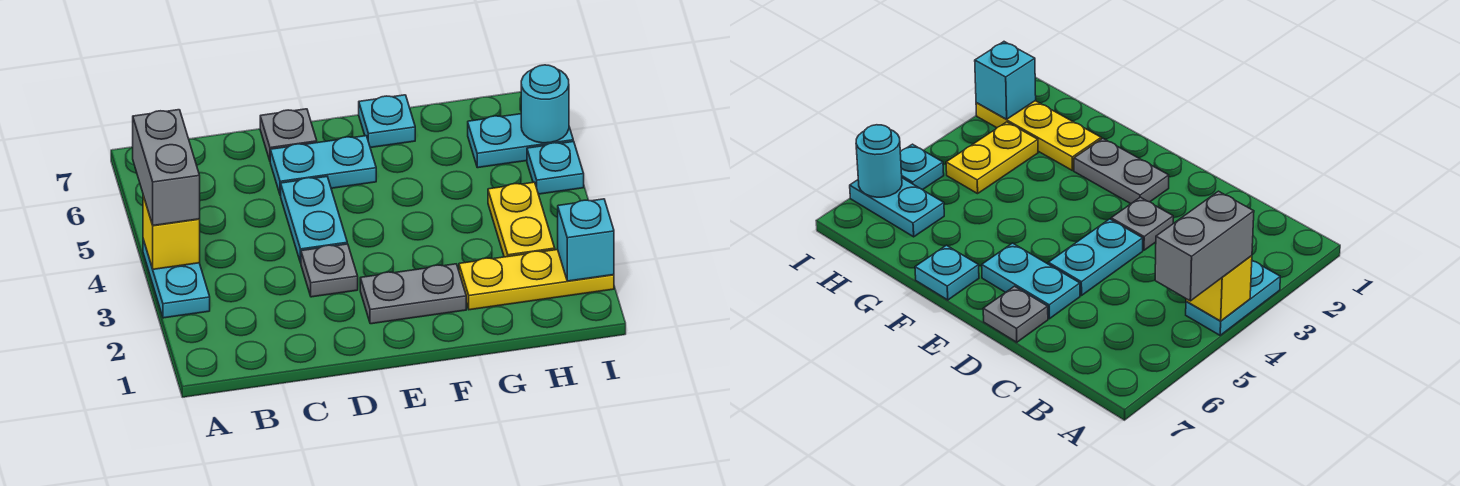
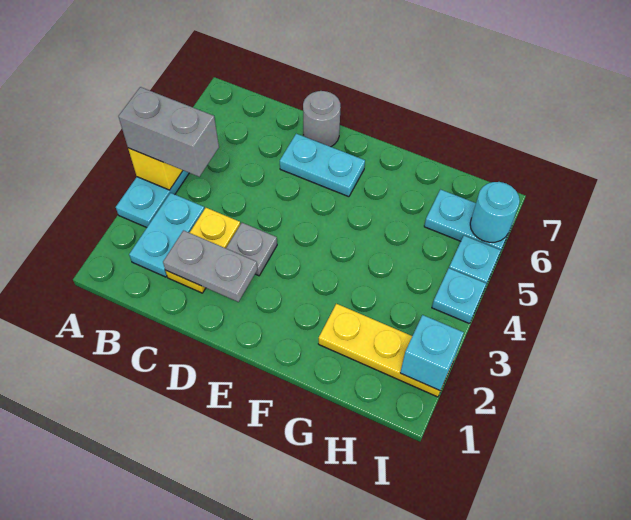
grey 1x2 brick [133,110,200,225] -> grey 1x2 brick turned to [118,87,219,177]
cyan 1x2 plate [281,177,347,263] -> cyan 1x2 plate moved to [129,193,204,277]
grey 1x1 plate [260,109,317,160] -> grey 1x1 round brick [303,91,341,147]
grey 1x2 plate [360,264,466,324] -> grey 1x2 plate moved to [163,231,257,302]
cyan 1x1 plate [359,95,415,148] -> cyan 1x1 plate moved to [432,268,487,324]
yellow 1x2 plate [488,182,555,257] -> yellow 1x2 plate moved to [166,208,240,293]

